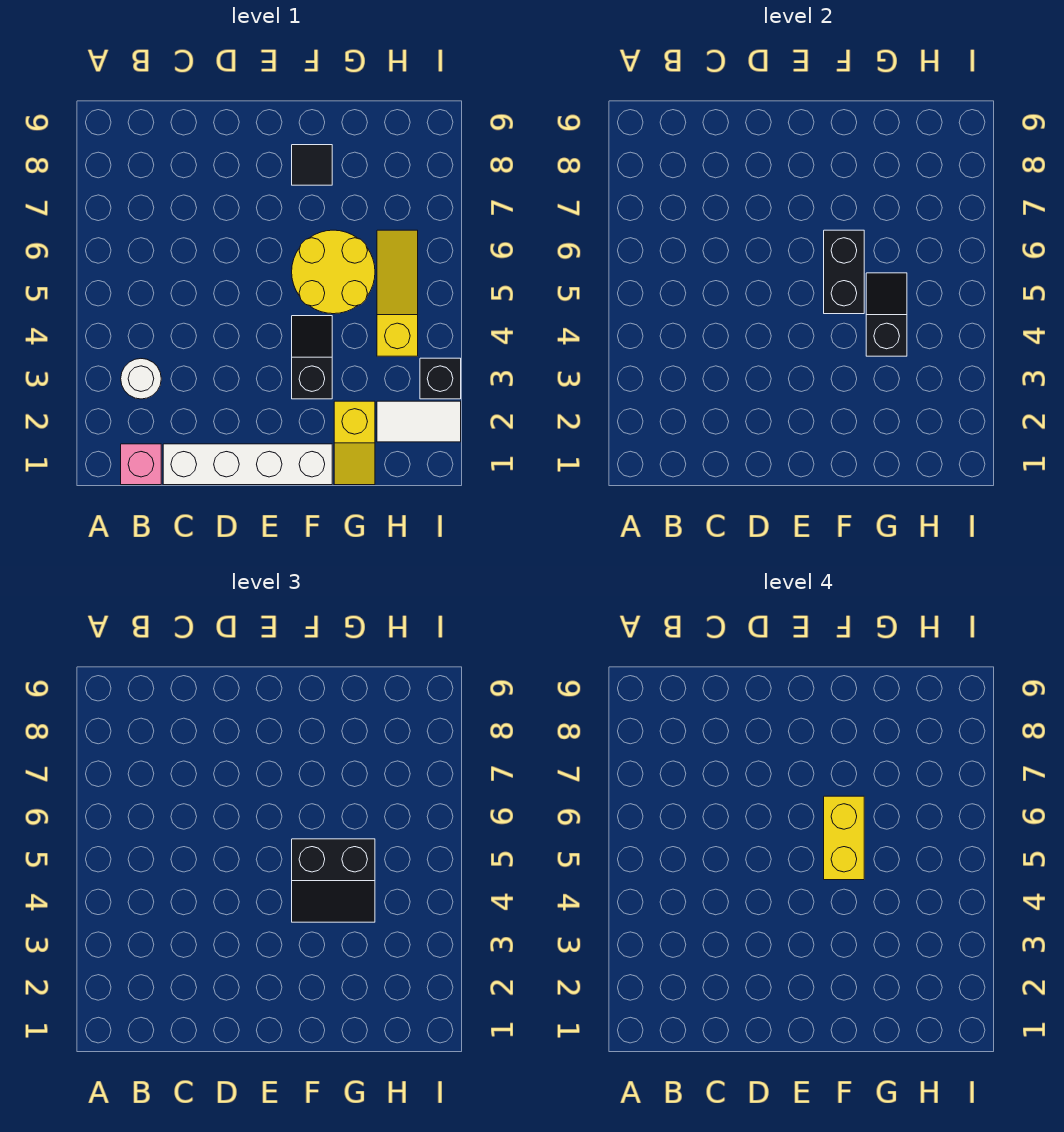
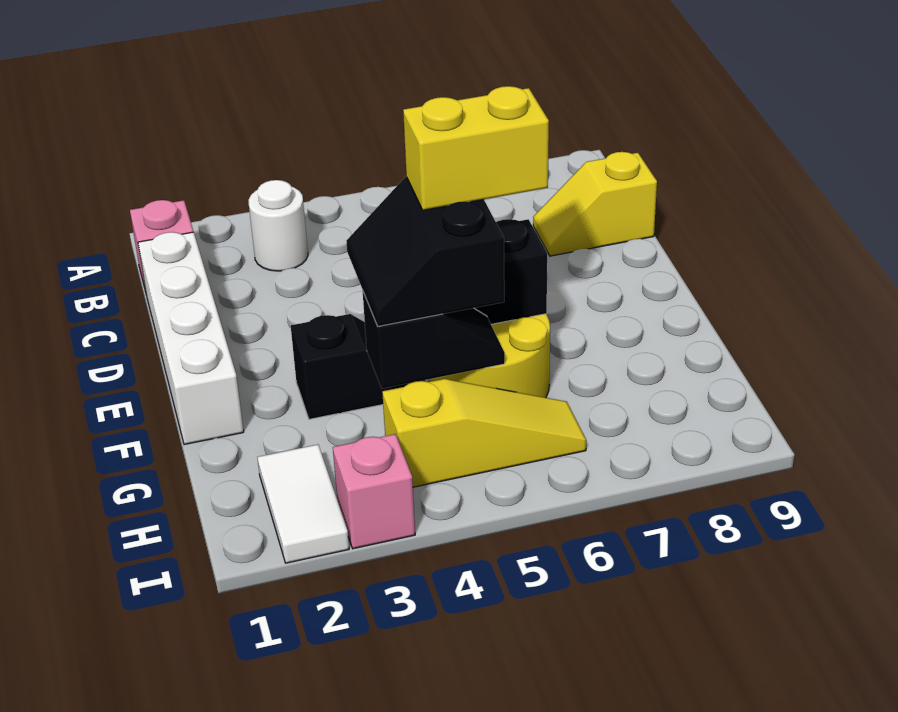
black 1x1 tile [292,145,332,185] -> none
yellow 1x2 slope [334,401,375,485] -> yellow 1x2 slope moved to [533,152,657,256]
black 1x1 brick [420,358,461,399] -> pink 1x1 brick [333,434,415,549]

